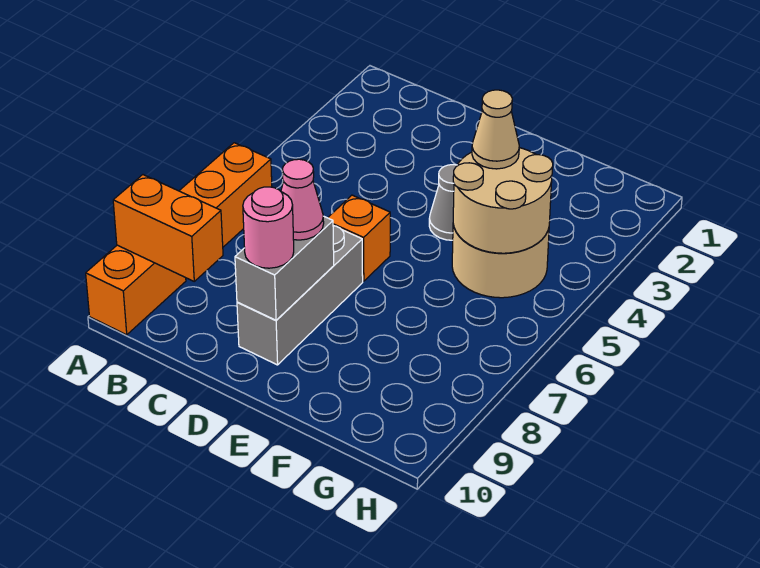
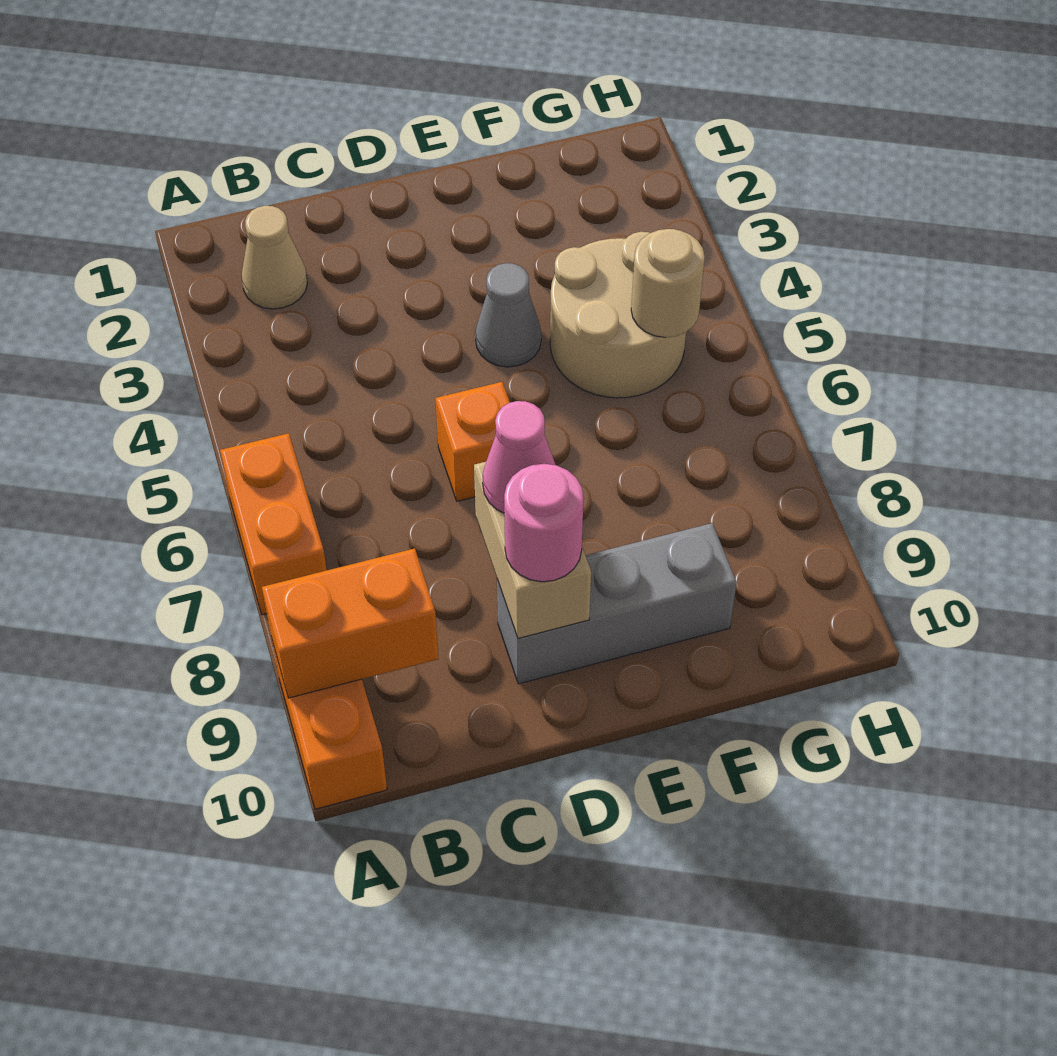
grey 1x3 brick [237,226,363,365] -> grey 1x3 brick turned to [497,523,737,684]
grey 1x2 brick [235,216,334,320] -> tan 1x2 brick [474,462,591,638]
tan 2x2 round brick [453,148,553,253] -> tan 1x1 round brick [631,229,705,337]
tan 1x1 cone [472,90,519,169] -> tan 1x1 cone moved to [242,206,307,309]

